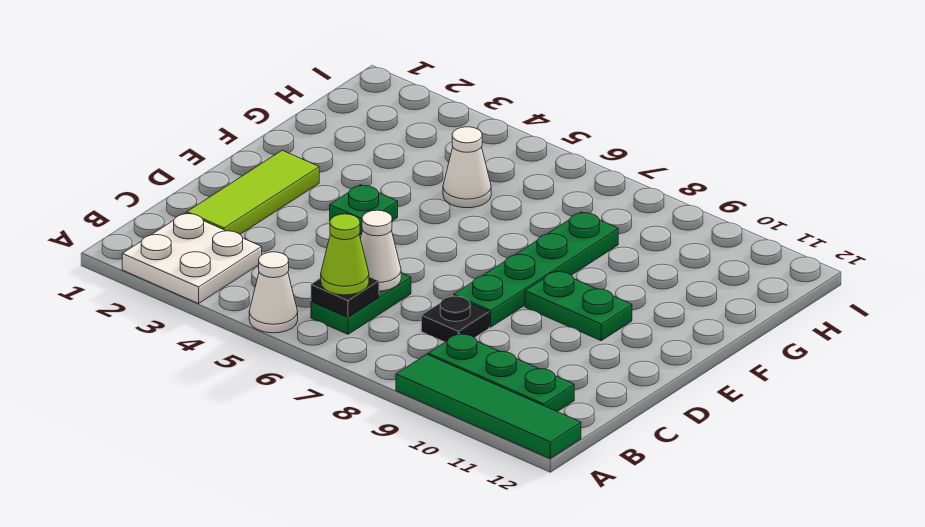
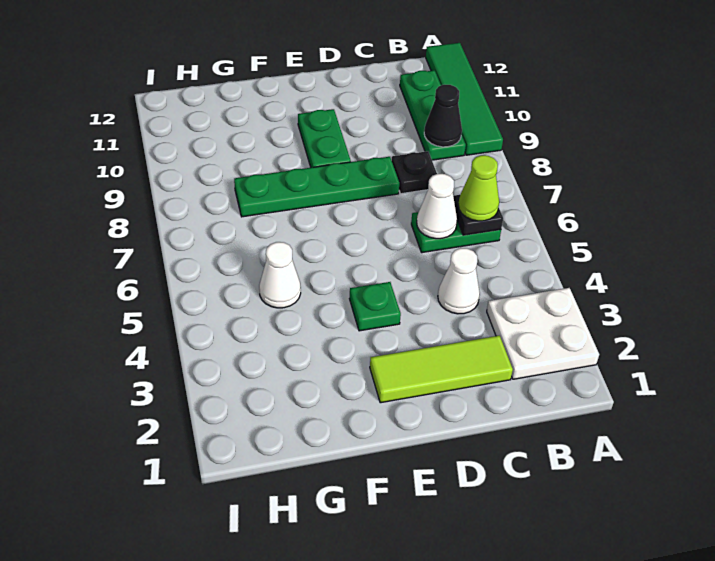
white 1x1 cone [249,252,298,333] -> white 1x1 cone moved to [438,248,480,314]
none -> black 1x1 cone [424,85,462,147]

